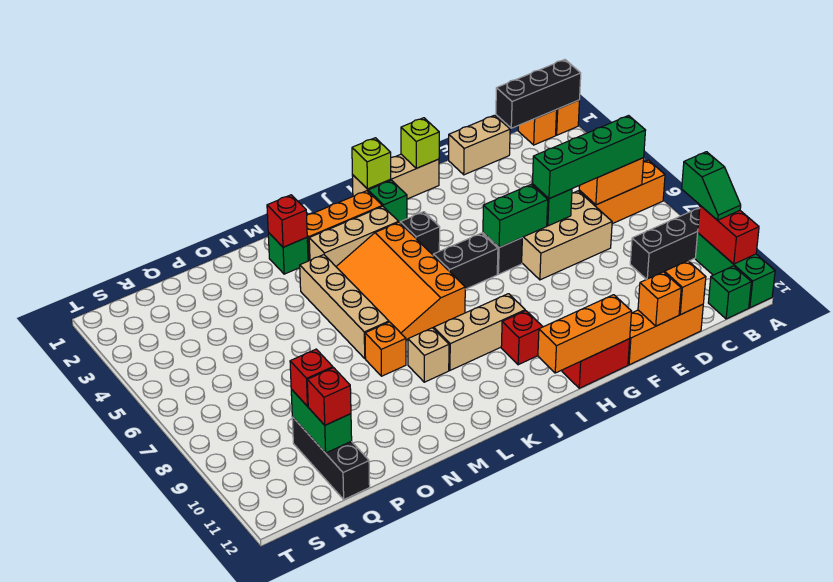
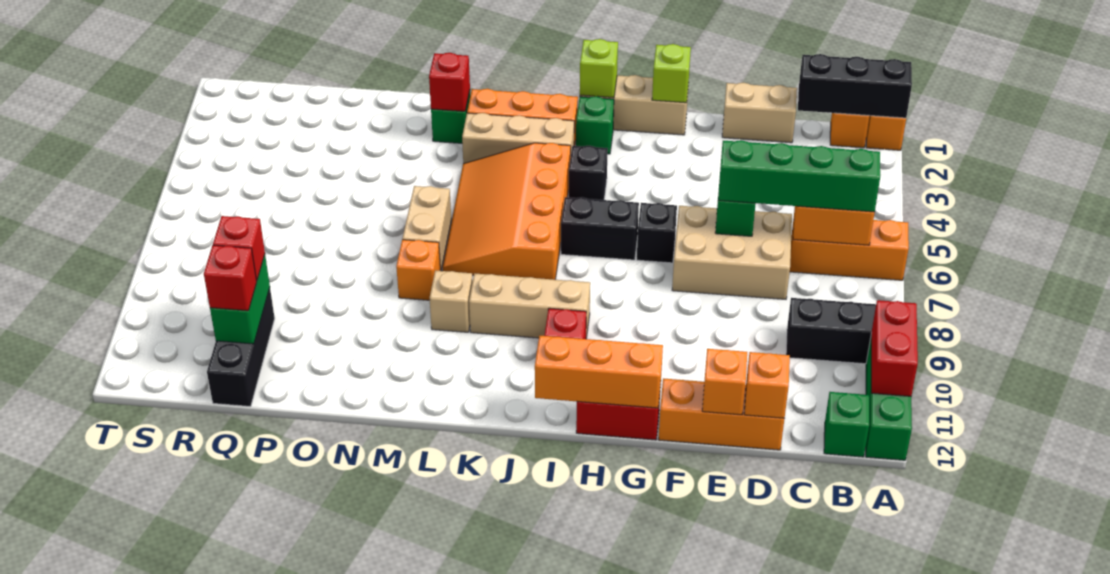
green 1x2 slope [682,152,741,220] -> none
green 1x2 brick [483,185,548,248] -> none
tan 1x4 brick [300,255,389,359] -> tan 1x2 brick [403,186,451,271]

